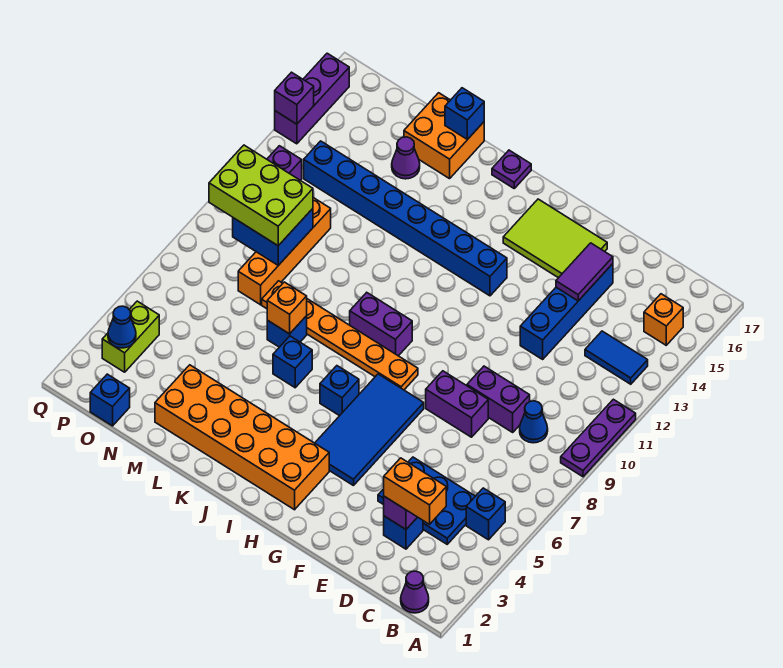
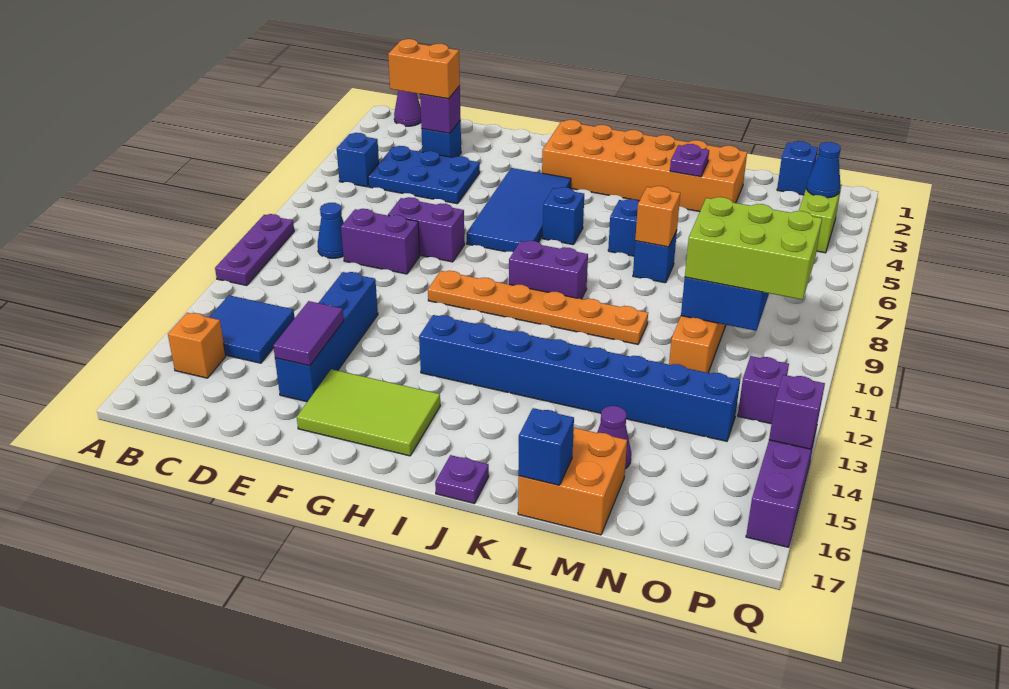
blue 1x2 tile [585,331,648,384] -> blue 2x2 tile [209,295,295,363]
orange 1x6 plate [262,281,418,390] -> orange 1x6 plate moved to [428,271,648,344]
none -> purple 1x1 plate [670,144,709,177]

